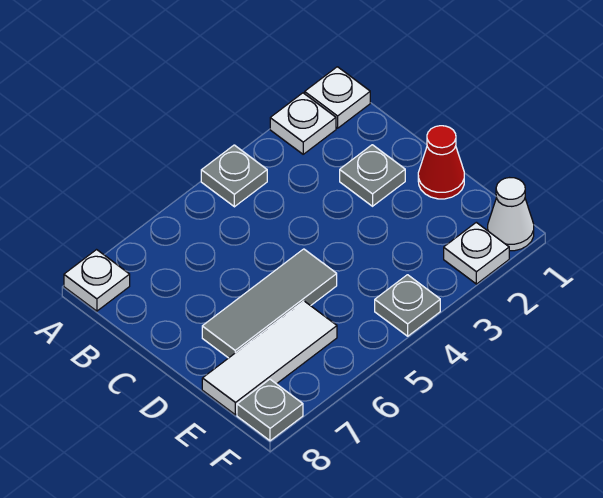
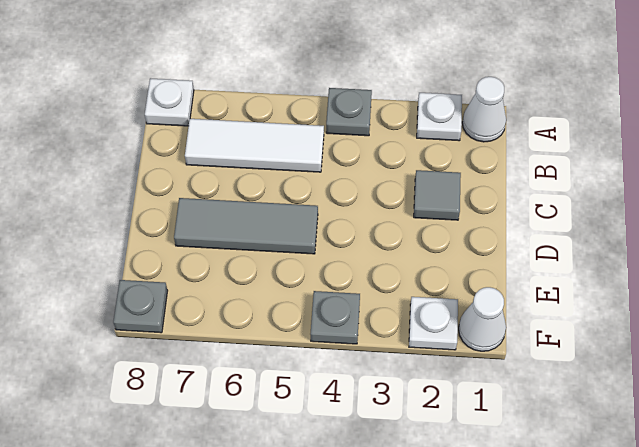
white 1x1 plate [305,67,370,128] -> white 1x1 cone [462,77,506,142]
grey 1x1 plate [340,145,405,206] -> grey 1x1 tile [414,170,461,220]
red 1x1 cone [418,126,464,199] -> none
white 1x3 tile [202,301,337,415] -> white 1x3 tile moved to [185,119,324,172]

